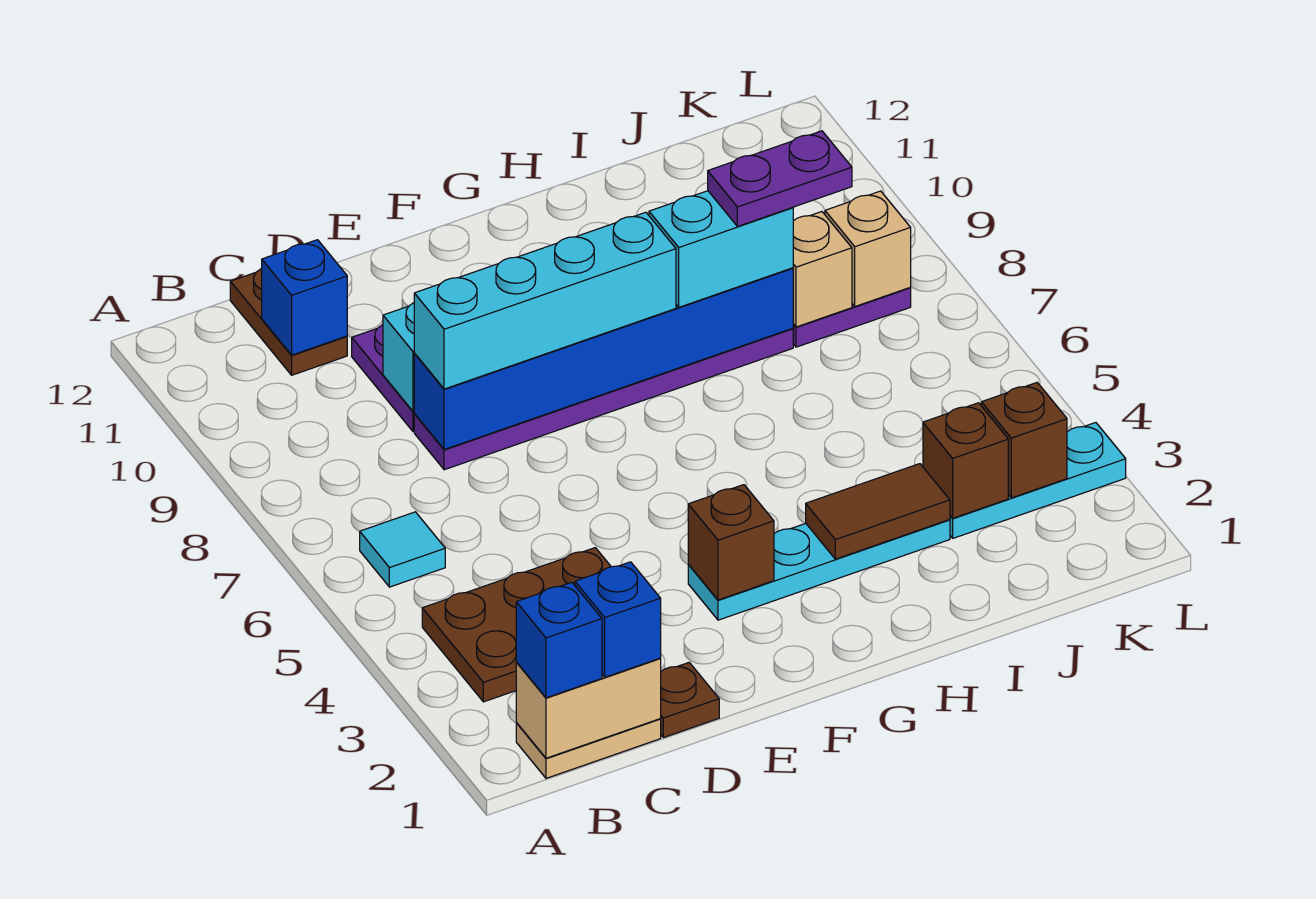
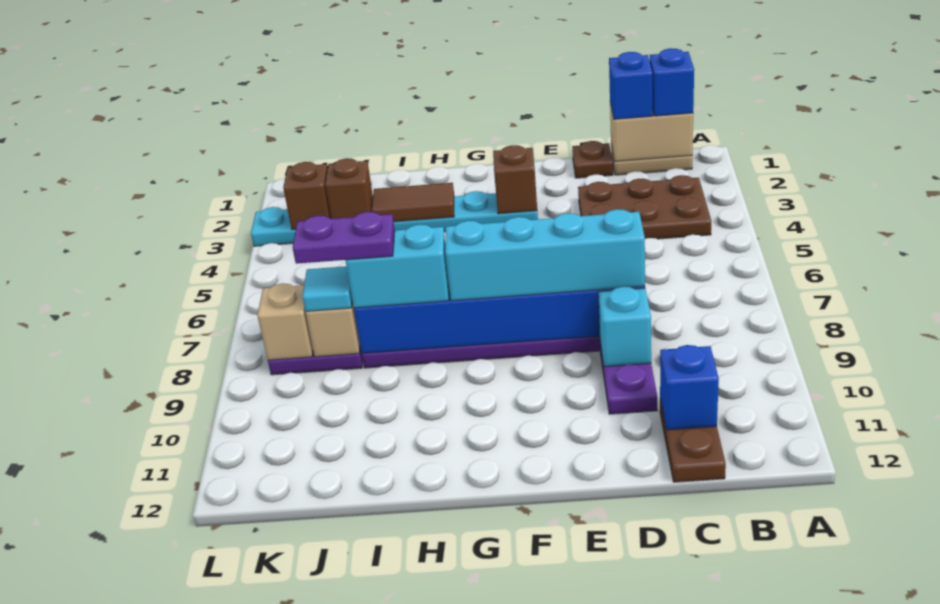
cyan 1x1 tile [360,512,445,587] -> cyan 1x1 tile moved to [302,266,352,311]

